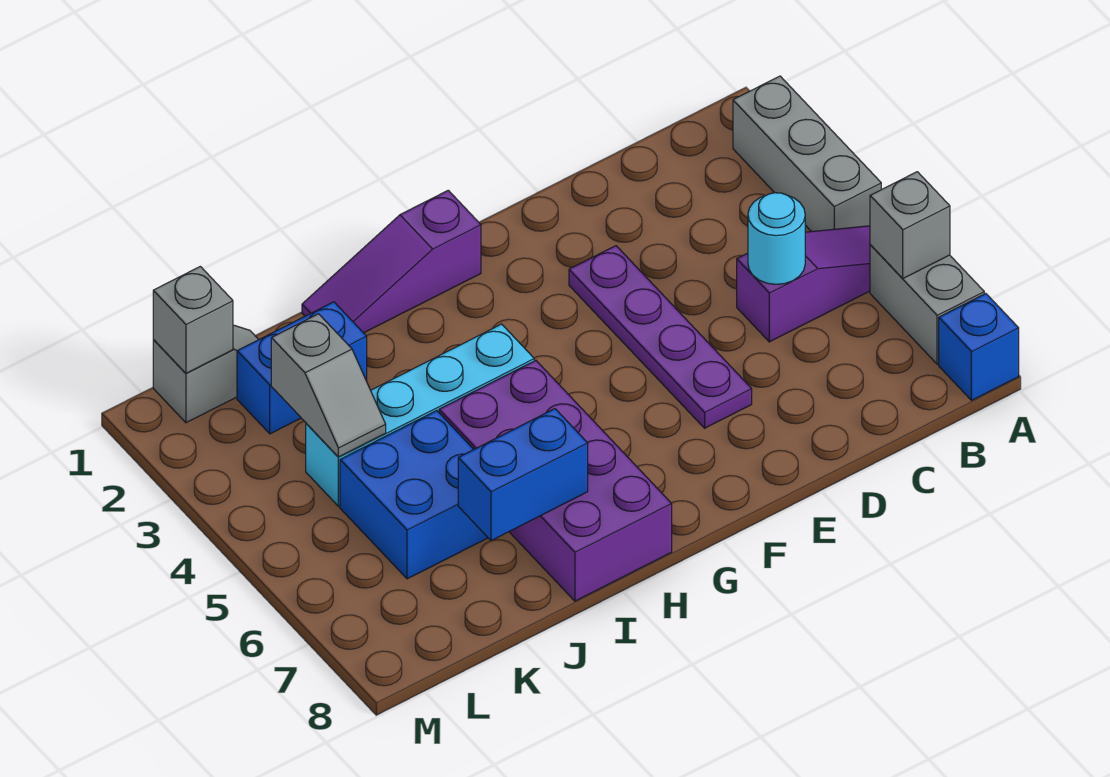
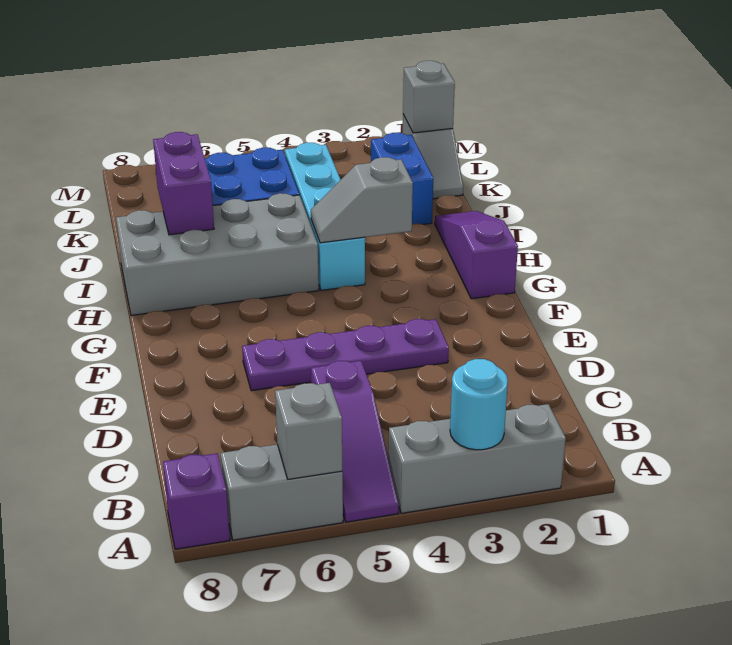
blue 1x1 brick [939,294,1019,400] -> purple 1x1 brick [163,453,230,549]
cyan 1x1 round brick [748,193,805,284] -> cyan 1x1 round brick moved to [450,359,508,450]
purple 2x4 brick [439,361,672,601] -> grey 2x4 brick [116,193,319,315]
blue 1x2 brick [458,409,588,541] -> purple 1x2 brick [153,132,214,235]
grey 1x2 slope [271,314,386,457] -> grey 1x2 slope moved to [311,157,413,243]

